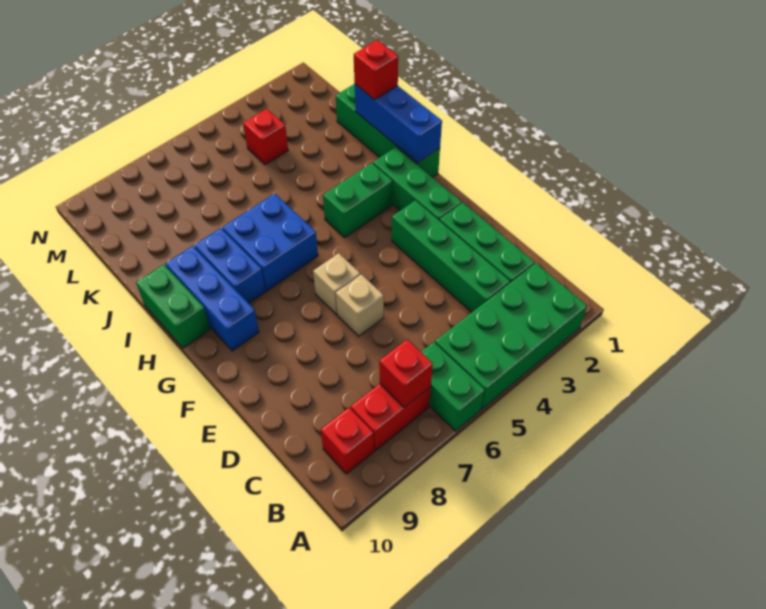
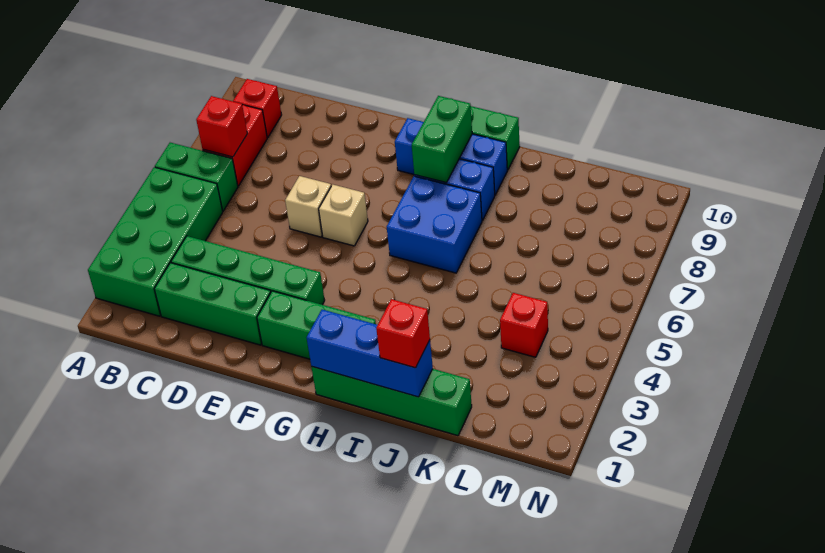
green 1x2 brick [323,163,392,237] -> green 1x2 brick moved to [412,96,472,183]

